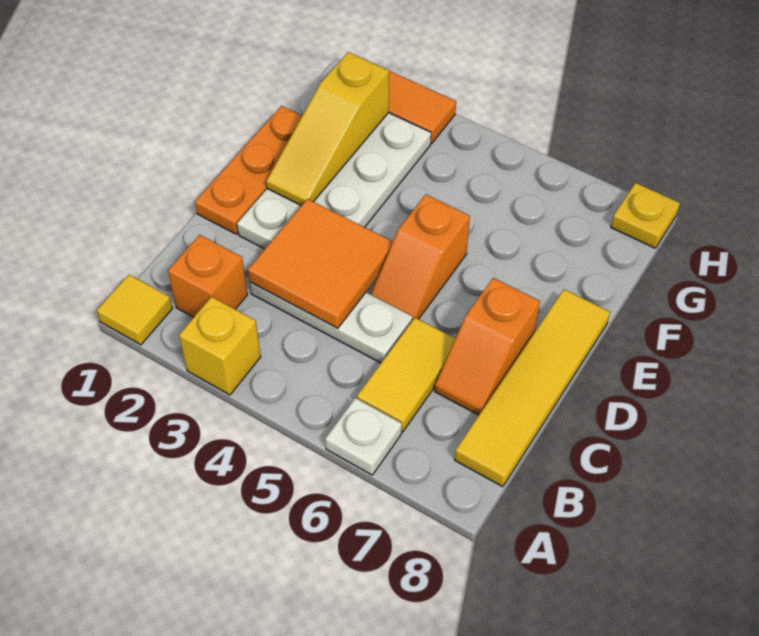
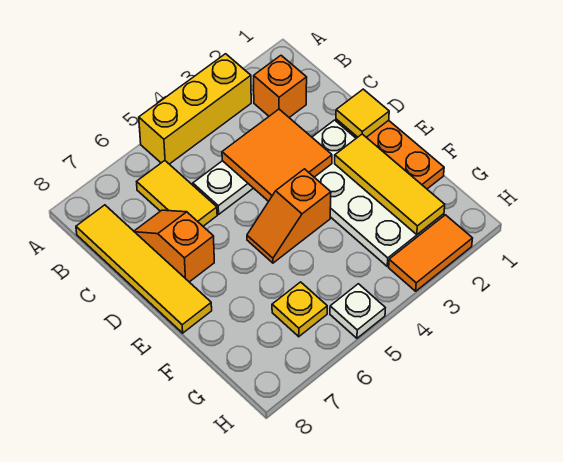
yellow 1x1 tile [97,275,173,345] -> yellow 1x1 tile moved to [336,89,389,137]
yellow 1x1 brick [179,297,261,395] -> yellow 1x3 brick [139,54,251,164]
white 1x1 plate [325,398,402,475] -> white 1x1 plate moved to [330,284,385,338]
orange 1x2 slope [371,195,470,320] -> orange 1x2 slope turned to [247,169,331,263]
yellow 1x3 slope [266,52,389,206] -> yellow 1x3 tile [335,134,445,235]
yellow 1x1 plate [611,183,680,248] -> yellow 1x1 plate moved to [272,282,327,337]

